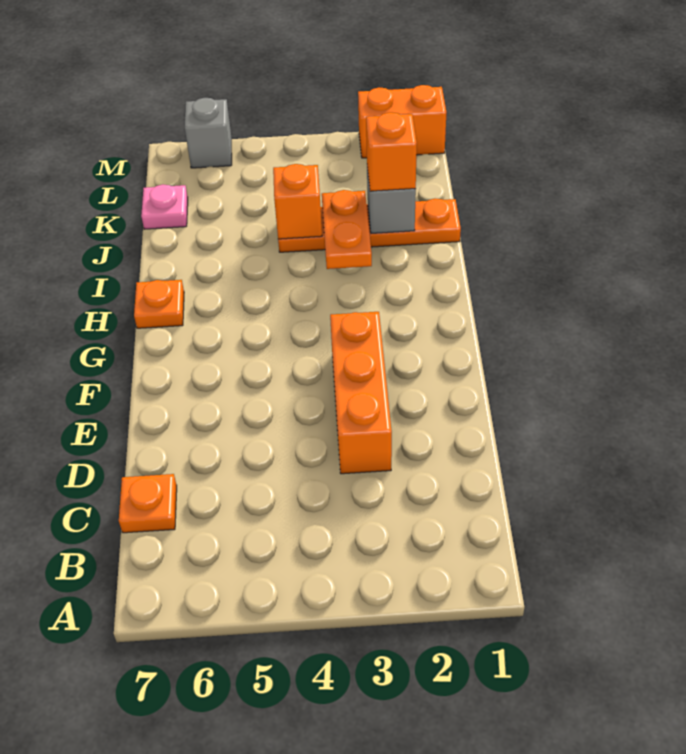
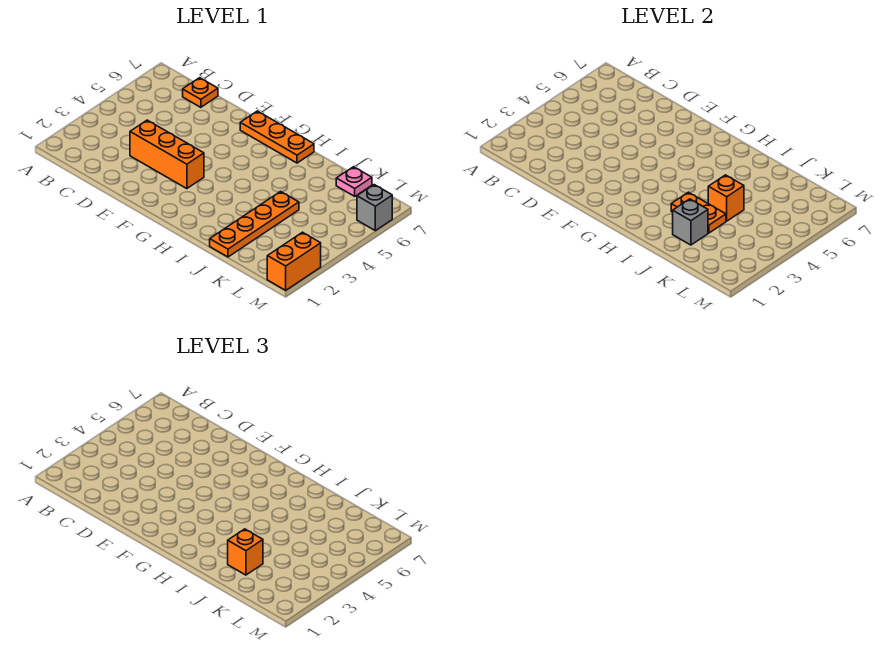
orange 1x1 plate [134,280,184,328] -> orange 1x3 plate [240,111,314,163]

